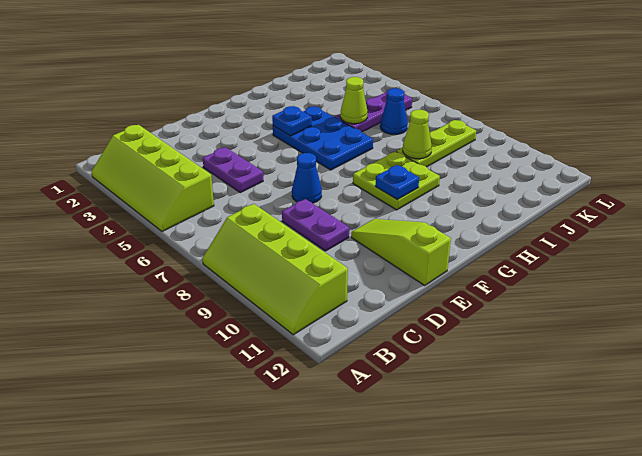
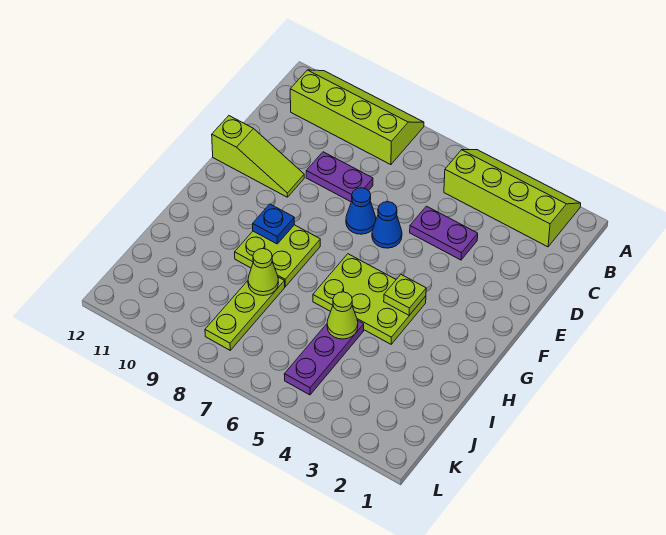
blue 2x3 plate [273,107,373,170] -> lime 2x3 plate [313,254,426,344]
blue 1x1 plate [272,106,312,136] -> lime 1x1 plate [384,275,426,315]
blue 1x1 cone [380,88,408,134] -> blue 1x1 cone moved to [372,202,402,248]

